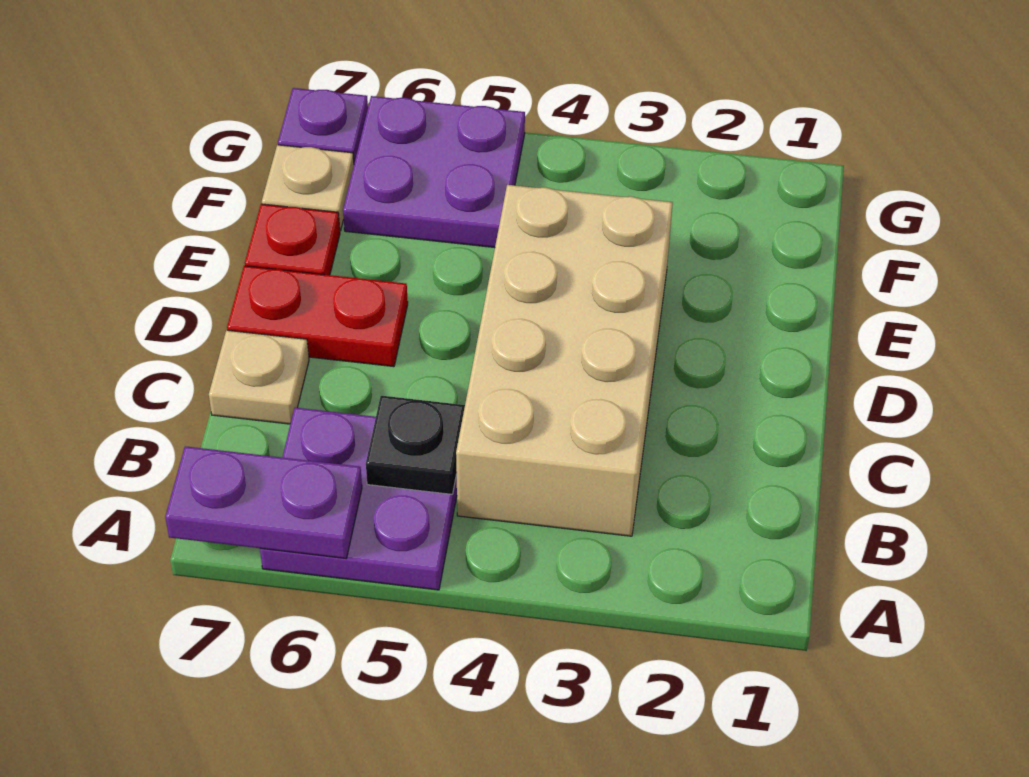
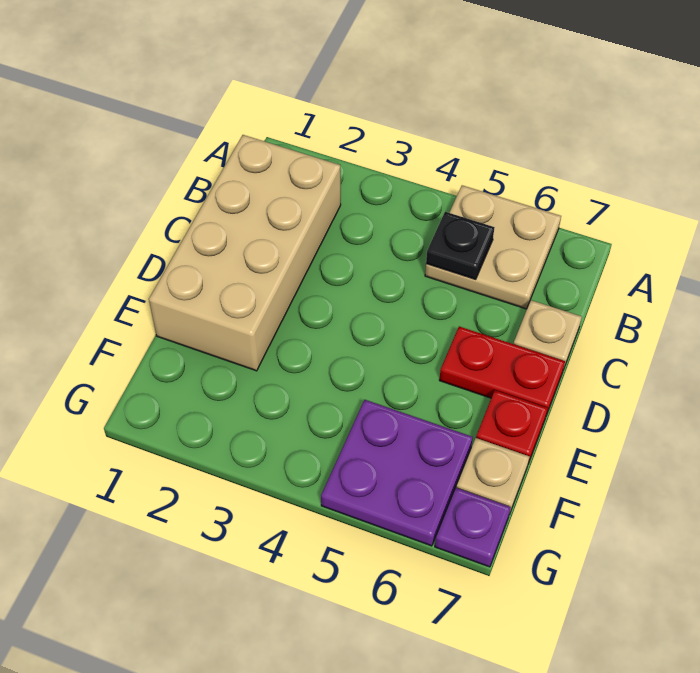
purple 2x2 plate [260,408,457,590] -> tan 2x2 plate [425,185,561,309]
purple 1x2 plate [165,446,362,558] -> none
tan 2x4 brick [456,185,673,536] -> tan 2x4 brick moved to [149,135,341,371]

